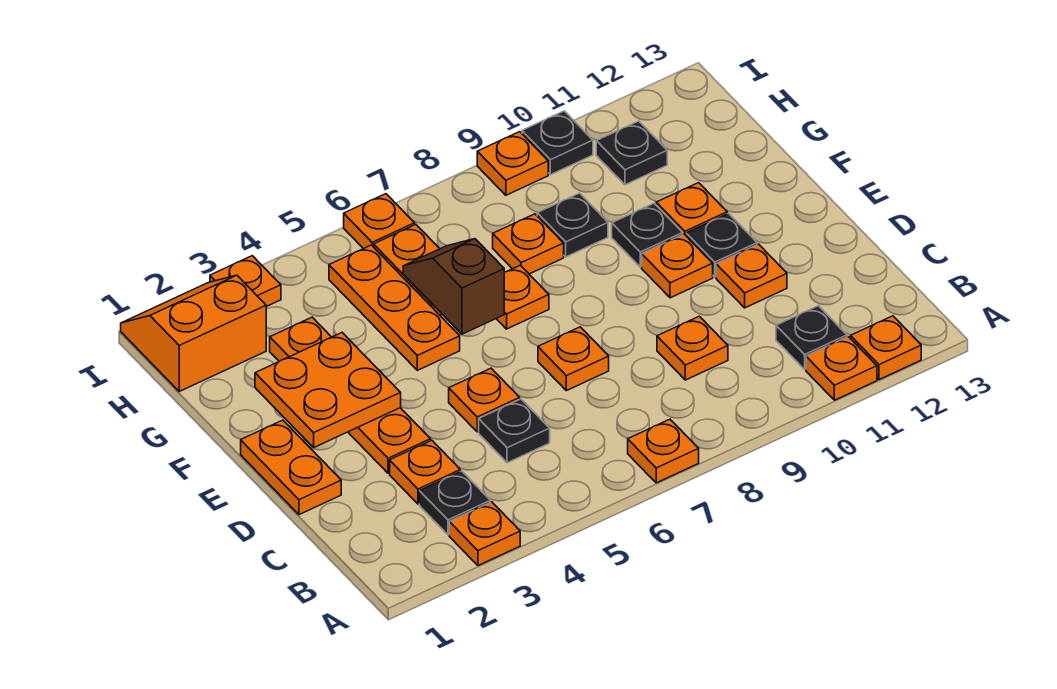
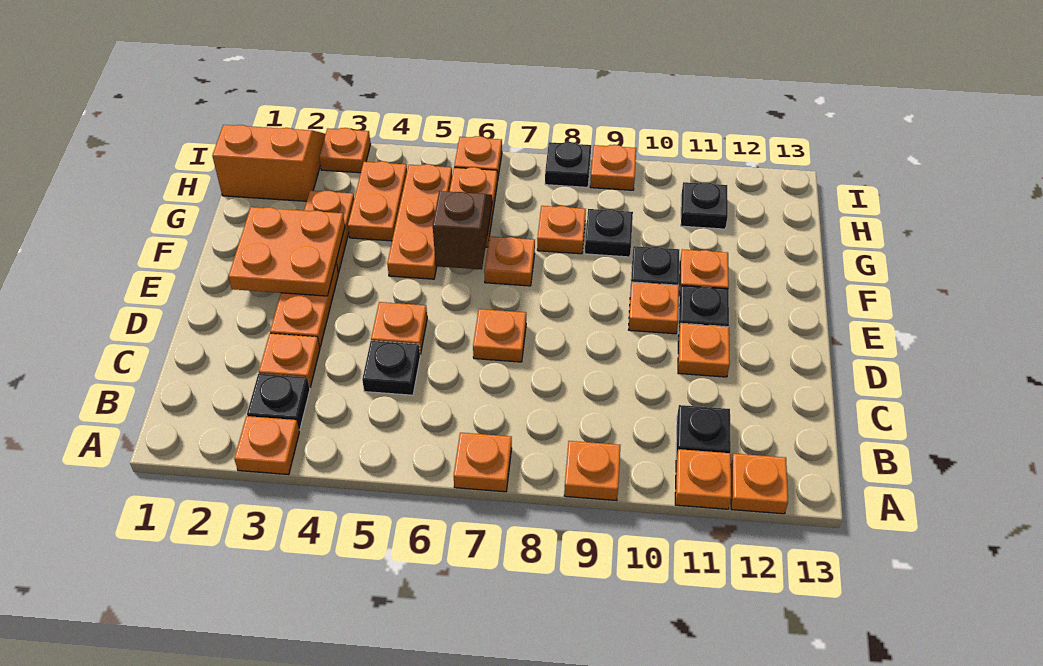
orange 1x1 plate [657,316,728,380] -> orange 1x1 plate moved to [564,441,620,501]
orange 1x2 plate [241,420,341,515] -> orange 1x2 plate moved to [348,161,407,241]
black 1x1 plate [522,111,593,175] -> black 1x1 plate moved to [545,142,591,187]

